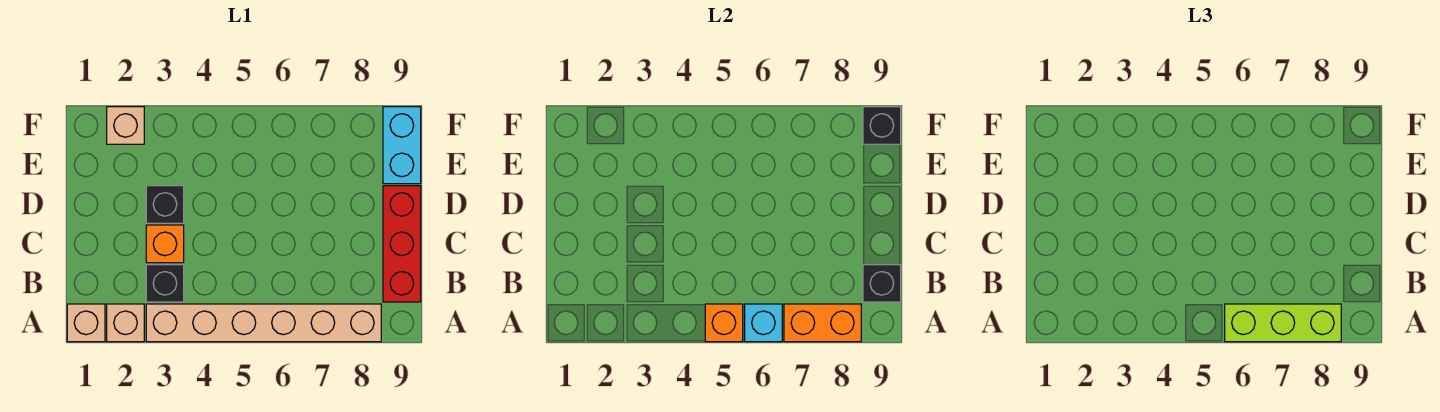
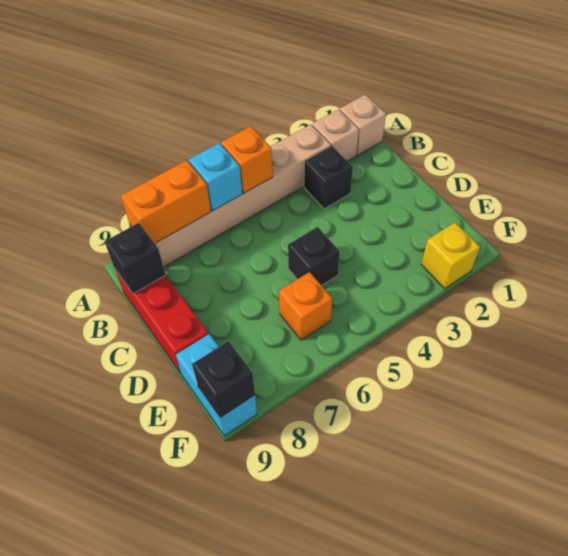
lime 1x3 brick [1225,304,1341,342] -> none
orange 1x1 brick [146,225,184,263] -> orange 1x1 brick moved to [279,272,332,340]
black 1x1 brick [146,186,184,223] -> black 1x1 brick moved to [288,227,340,286]
tan 1x1 brick [107,107,144,144] -> yellow 1x1 brick [421,223,480,289]

